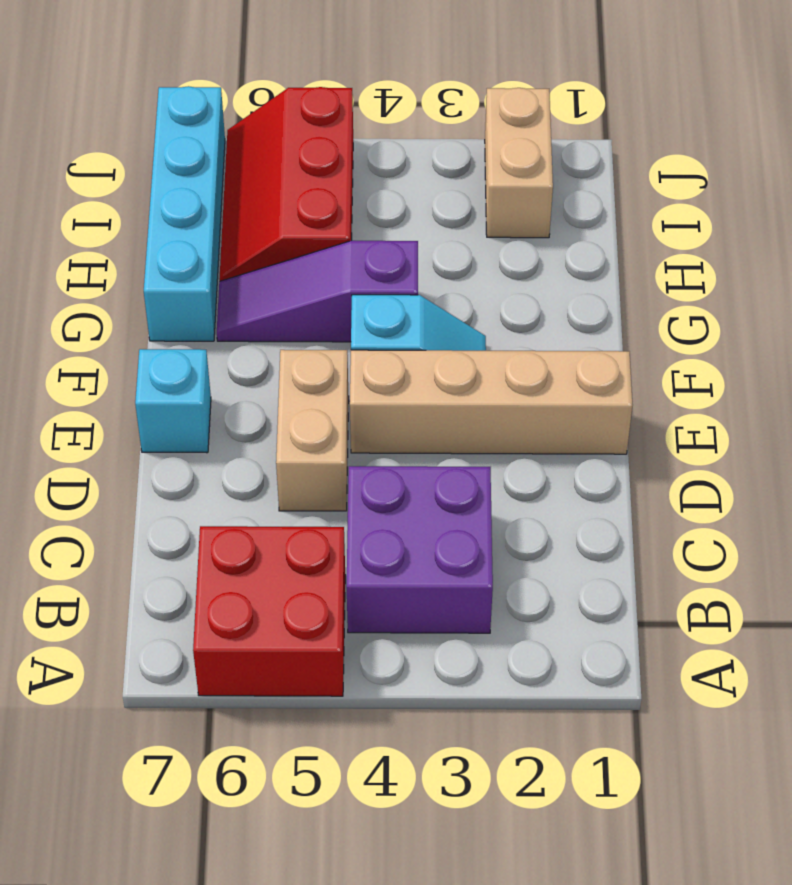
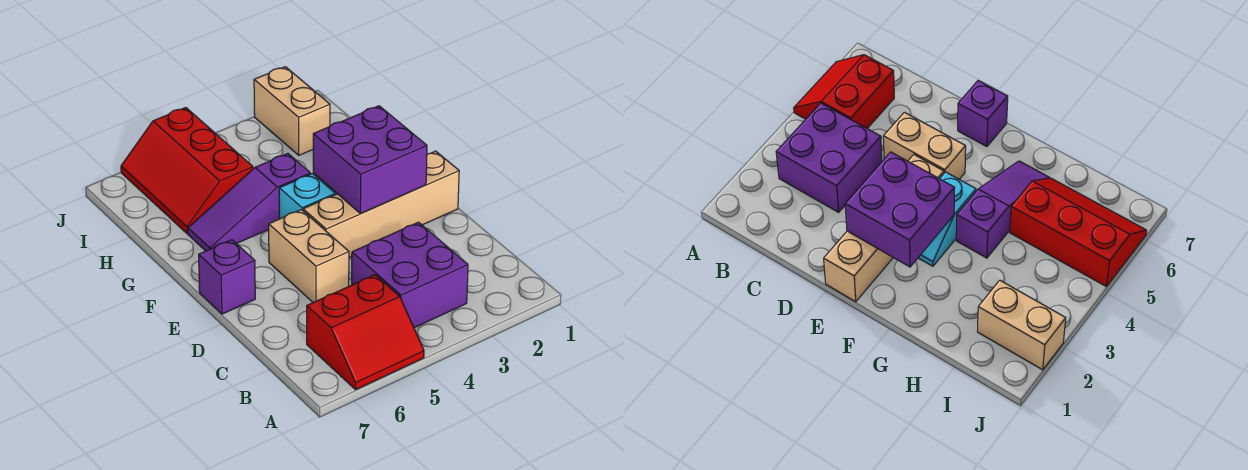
red 2x2 brick [193,526,345,696] -> red 2x2 slope [307,275,424,390]
none -> purple 2x2 brick [313,106,427,213]
cyan 1x1 brick [135,349,211,453] -> purple 1x1 brick [199,240,255,314]
cyan 1x4 brick [144,86,225,341] -> none

